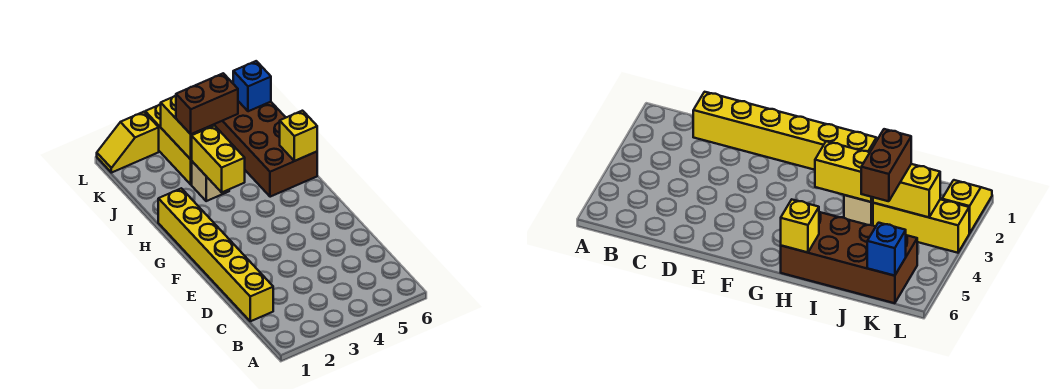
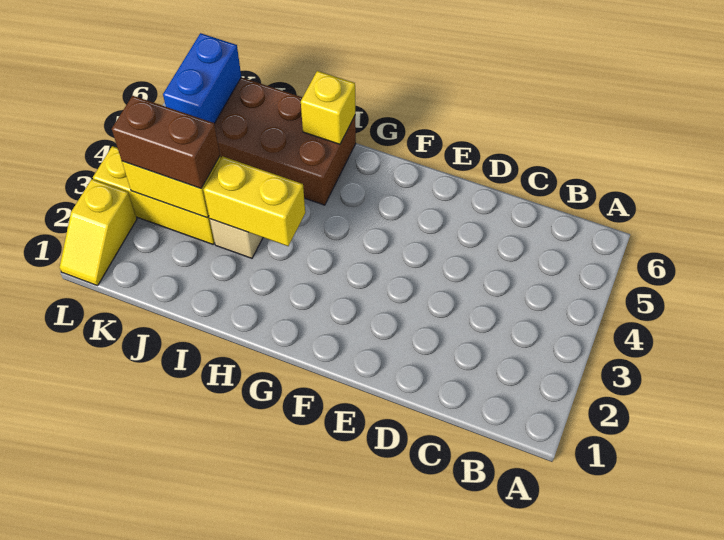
yellow 1x6 brick [158,188,273,321] -> none
brown 1x2 brick [176,73,238,134] -> brown 1x2 brick turned to [112,96,220,188]
blue 1x1 brick [233,61,271,111] -> blue 1x2 brick [163,33,241,123]

